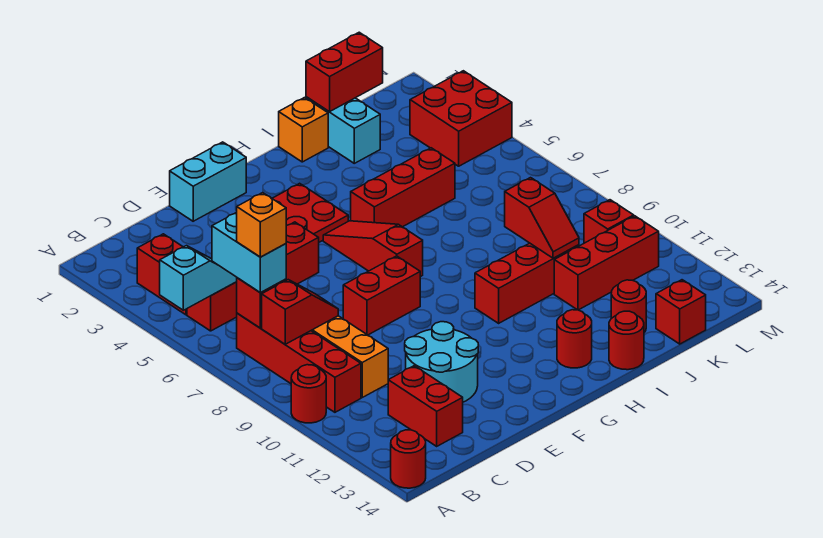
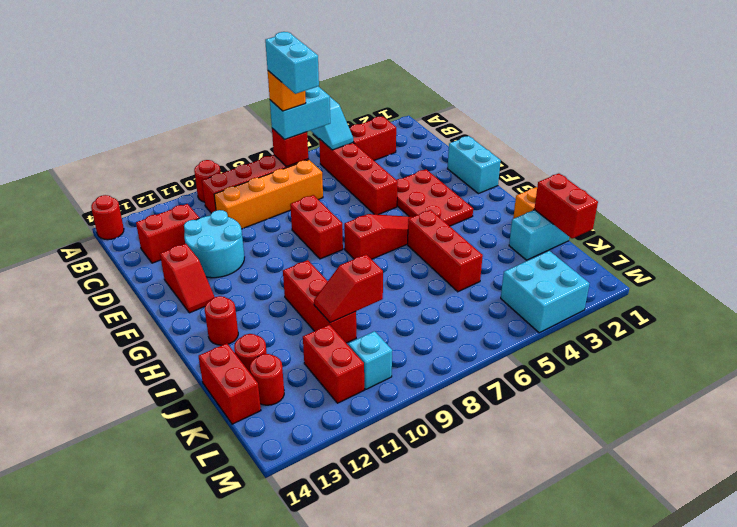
none -> cyan 1x2 brick [265,32,319,94]
red 1x2 slope [262,280,338,344] -> red 1x2 slope moved to [160,243,214,313]
red 1x1 round brick [609,311,644,370] -> red 1x1 round brick moved to [250,354,284,405]
red 1x3 brick [554,216,659,310] -> red 1x2 brick [303,325,364,403]
red 1x1 brick [656,280,706,344] -> red 1x2 brick [199,343,261,424]
red 2x2 brick [410,71,512,166] -> cyan 2x2 brick [501,251,589,333]
red 1x1 brick [584,200,634,243] -> cyan 1x1 brick [348,331,392,389]

